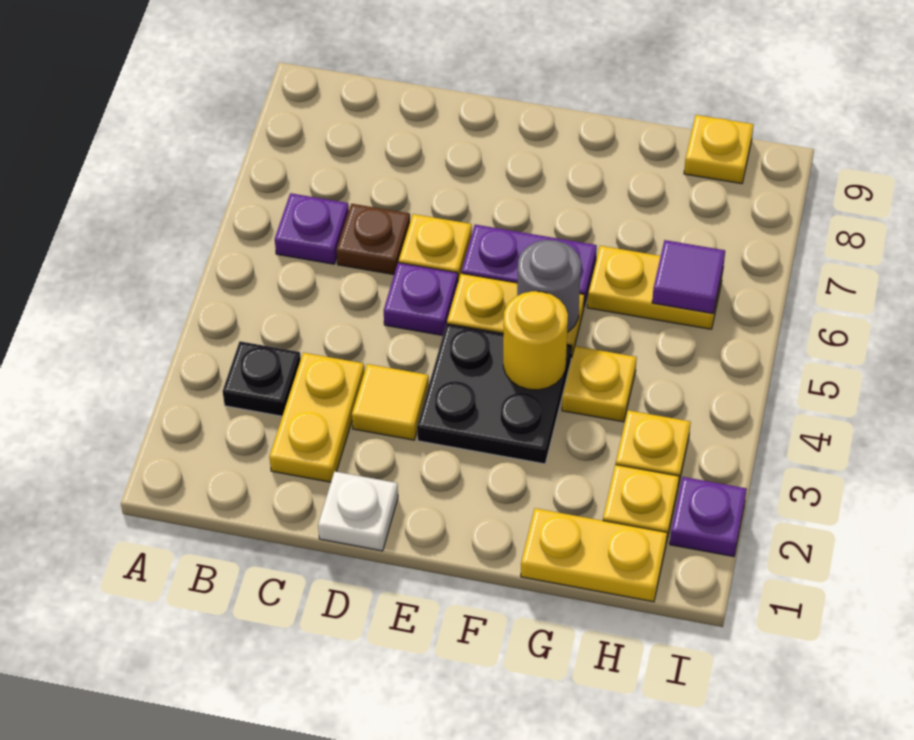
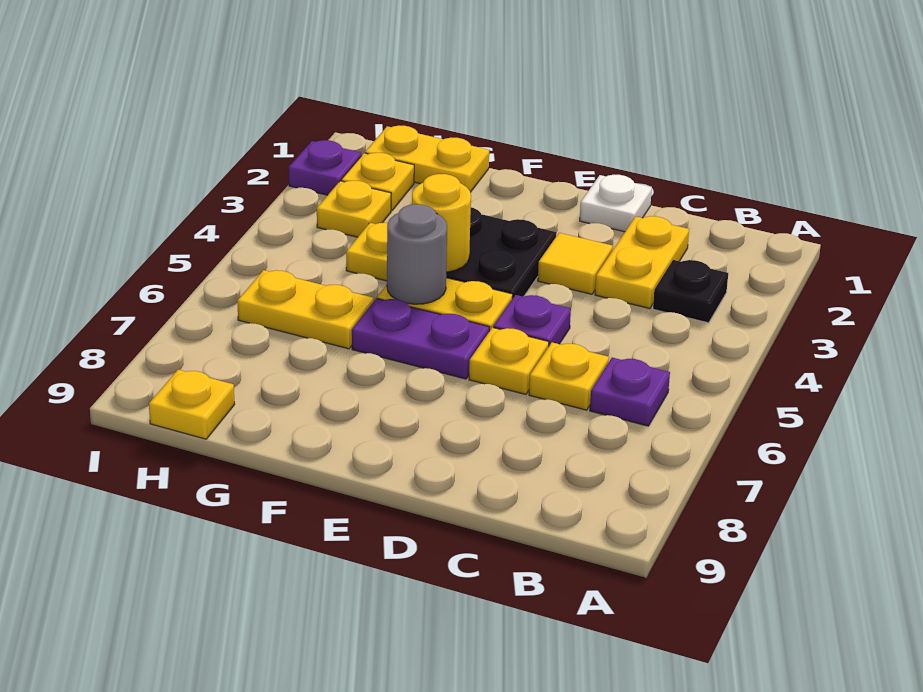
brown 1x1 plate [336,204,410,275] -> yellow 1x1 plate [529,342,609,410]
purple 1x1 tile [652,240,725,314] -> none

